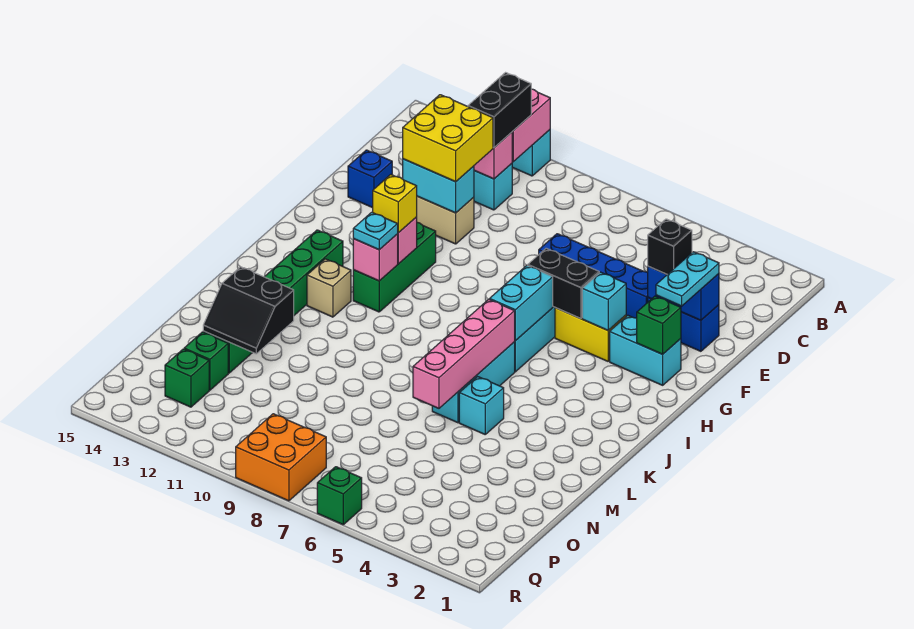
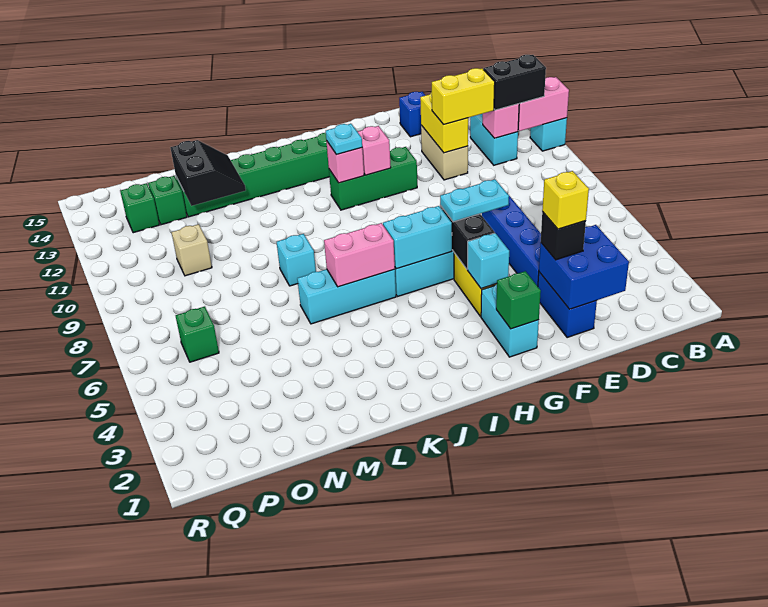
yellow 2x2 brick [403,95,493,182] -> yellow 1x2 brick [432,68,495,125]
blue 1x2 brick [648,266,719,320] -> blue 2x2 brick [539,225,629,309]
cyan 1x2 plate [656,252,719,306] -> cyan 1x2 plate moved to [440,179,509,222]
cyan 1x2 brick [403,159,474,213] -> yellow 1x2 brick [420,92,468,153]
yellow 1x1 brick [373,175,417,233] -> yellow 1x1 brick moved to [542,171,589,229]
pink 1x4 brick [413,299,515,408] -> pink 1x2 brick [324,223,395,287]
tan 1x1 brick [307,259,351,317] -> tan 1x1 brick moved to [171,224,212,276]
cyan 1x1 brick [459,377,504,434] -> cyan 1x1 brick moved to [277,234,316,286]
black 2x2 slope [203,267,294,354] -> black 2x2 slope turned to [170,140,246,206]
orange 2x2 brick [236,414,326,501] -> none
green 1x1 brick [317,467,362,525] -> green 1x1 brick moved to [176,306,219,362]

